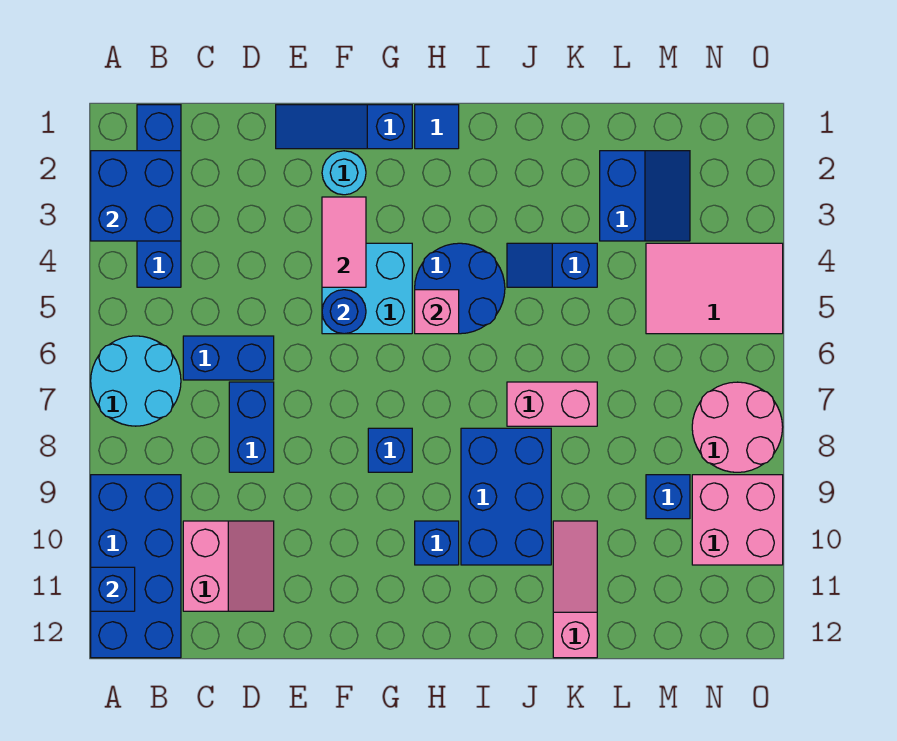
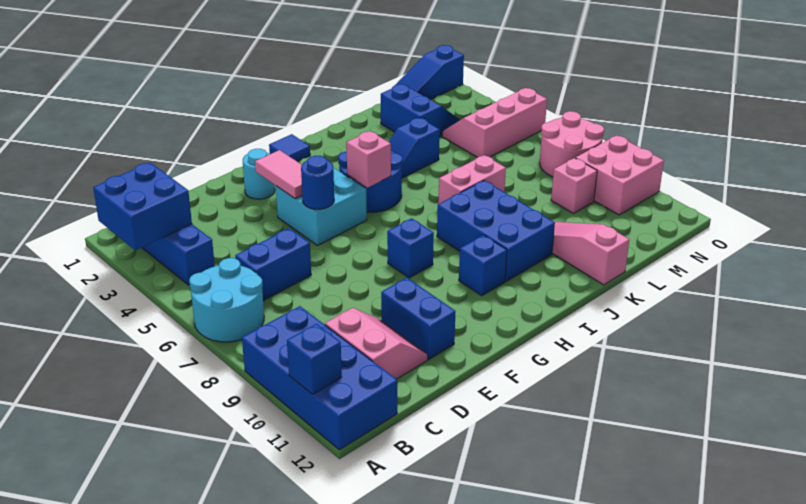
blue 1x2 brick [229,382,274,472] -> blue 1x2 brick moved to [381,278,456,359]
blue 1x3 slope [276,105,412,149] -> blue 1x3 slope moved to [396,45,464,100]
pink 2x3 tile [646,243,783,334] -> pink 2x3 slope [442,88,547,157]
blue 1x1 brick [646,475,690,519] -> pink 1x1 brick [551,158,597,213]

